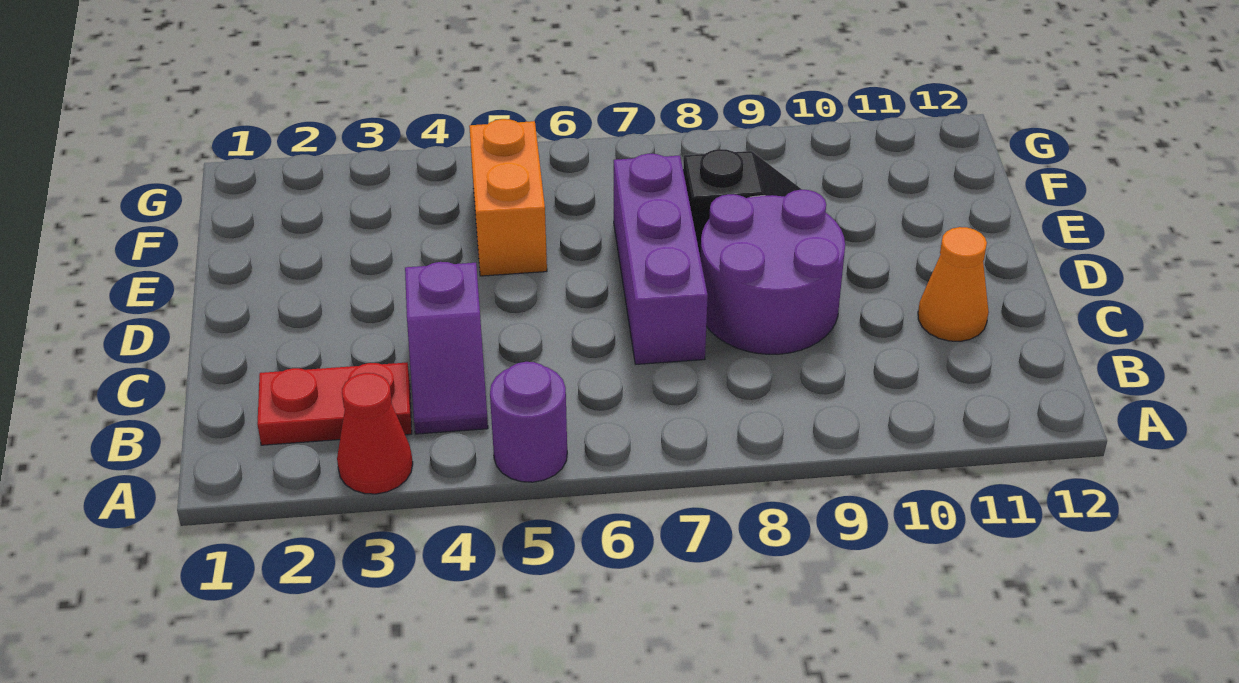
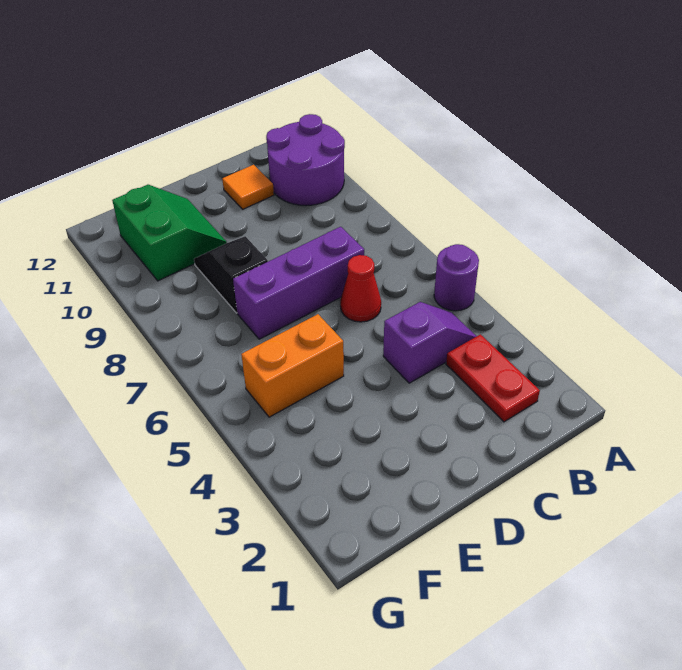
red 1x1 cone [337,373,413,494] -> red 1x1 cone moved to [340,255,381,322]
purple 2x2 round brick [700,190,845,354] -> purple 2x2 round brick moved to [266,114,345,206]
orange 1x1 cone [918,227,989,341] -> orange 1x1 tile [222,165,274,209]
none -> green 2x2 slope [112,185,227,281]

